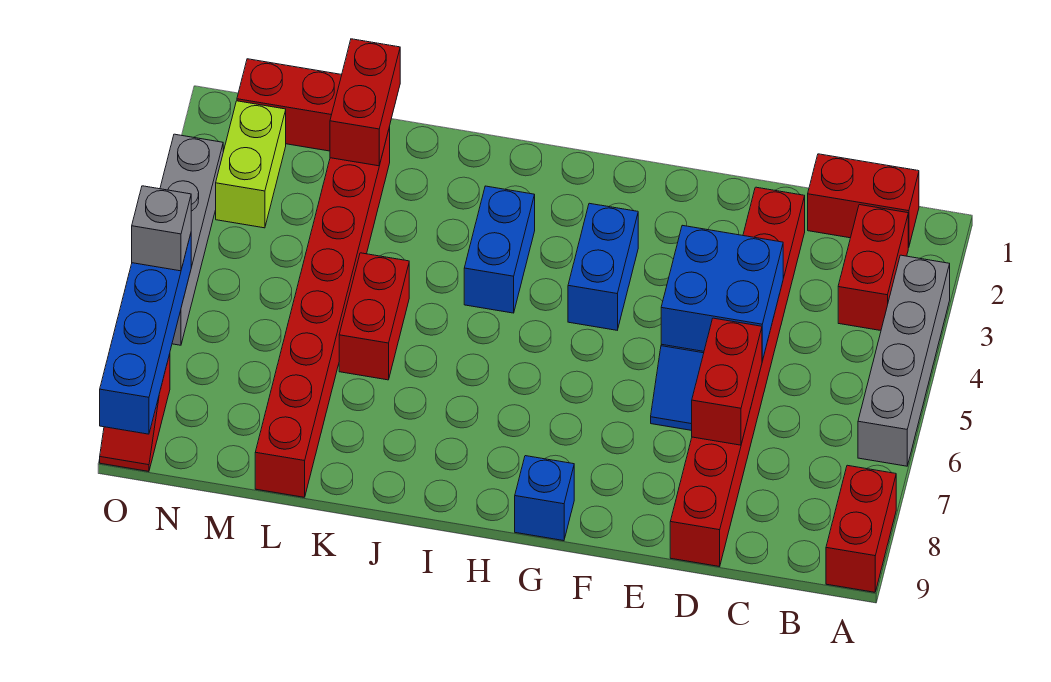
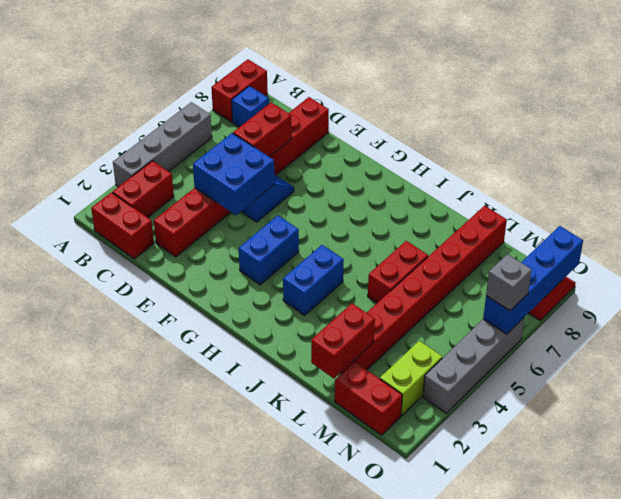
blue 1x1 brick [515,456,574,541] -> blue 1x1 brick moved to [232,86,269,127]

